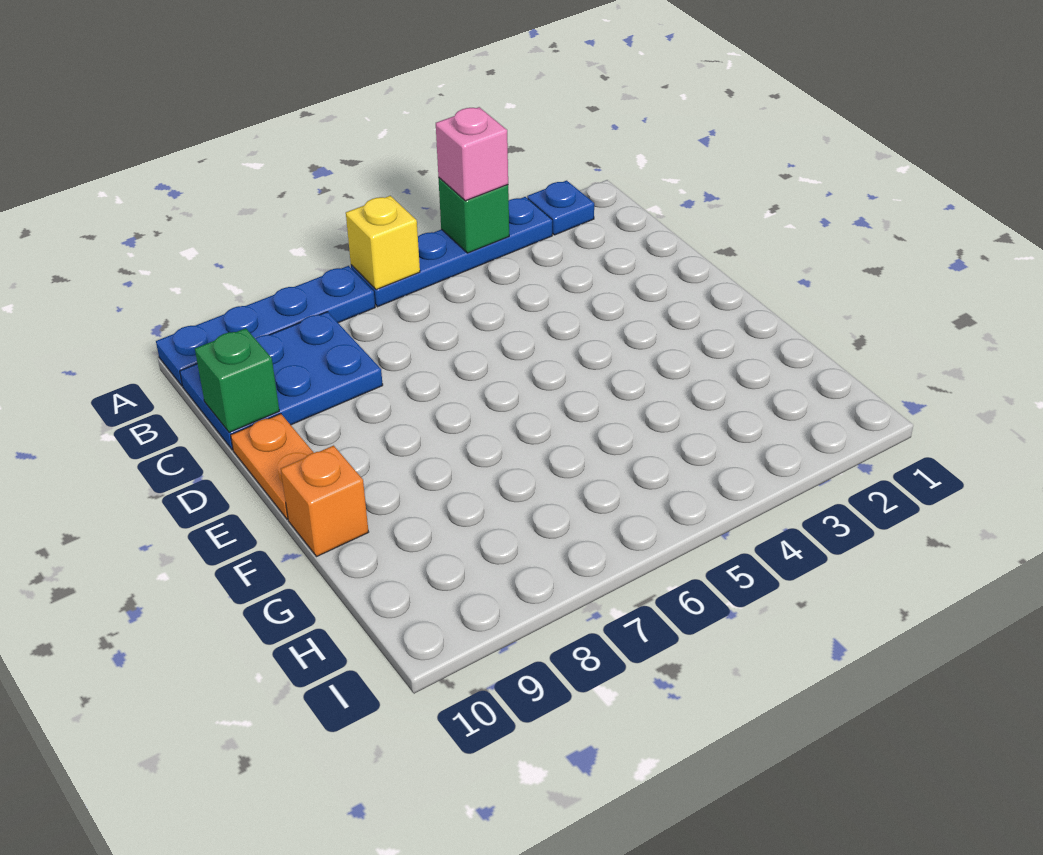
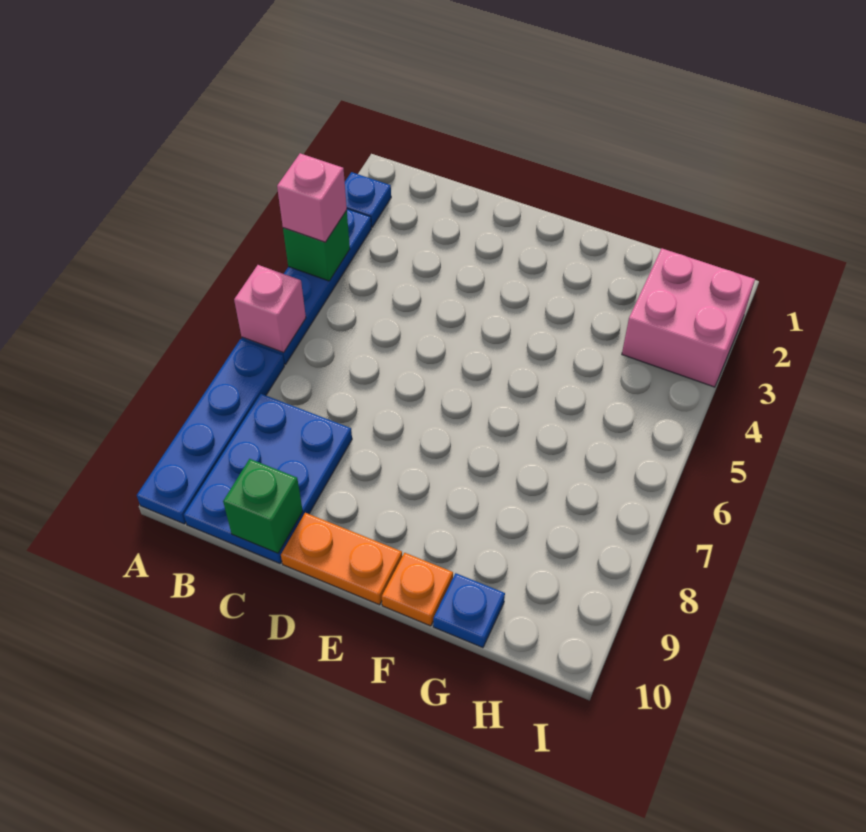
yellow 1x1 brick [346,196,420,290] -> pink 1x1 brick [234,265,306,353]
orange 1x1 brick [281,446,368,557] -> orange 1x1 plate [382,553,453,626]
none -> blue 1x1 plate [433,573,505,648]
none -> pink 2x2 brick [622,249,755,387]

